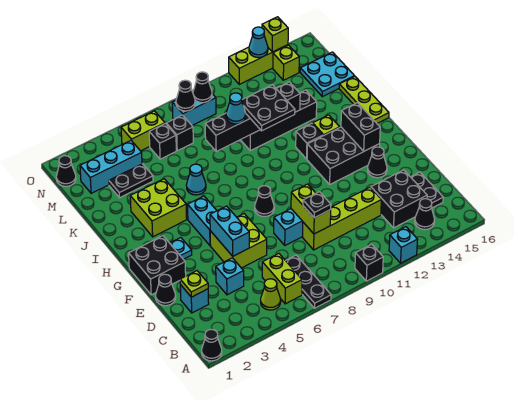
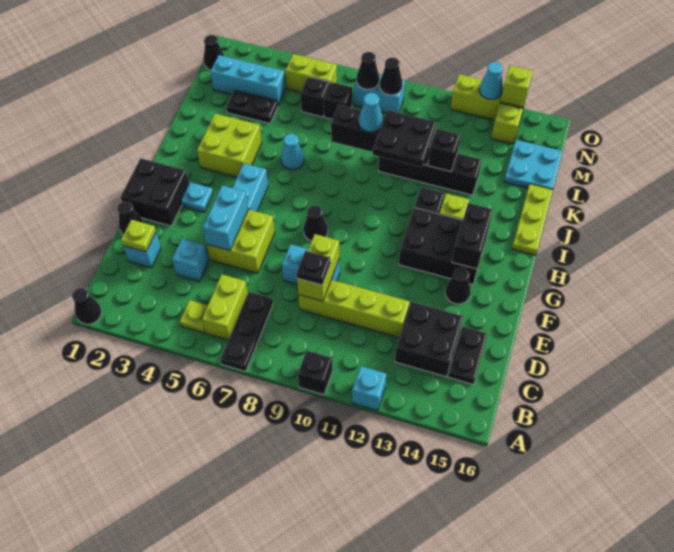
lime 1x1 cone [261,279,281,310] -> lime 1x1 plate [180,300,208,333]
black 1x1 cone [415,199,435,230] -> none

